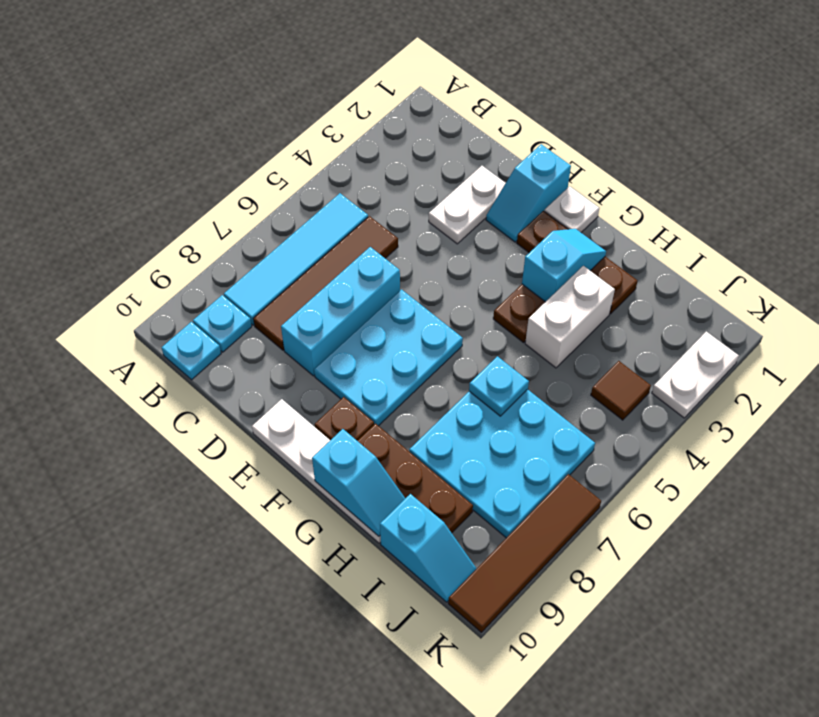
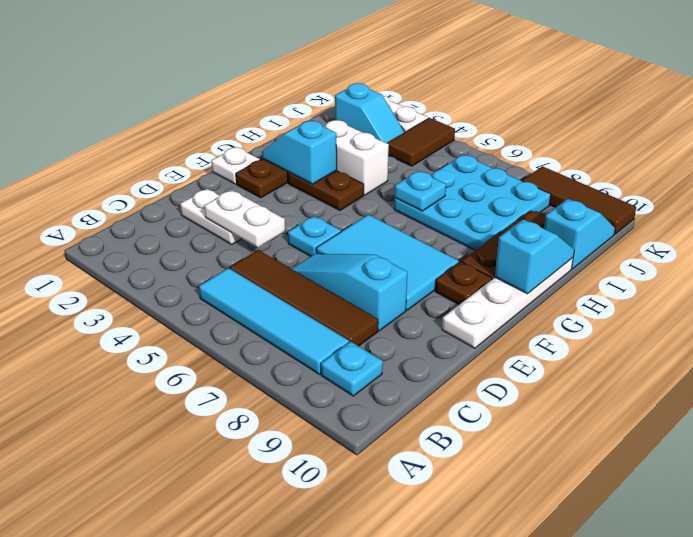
cyan 1x1 plate [162,322,221,380] -> cyan 1x1 plate moved to [288,216,341,257]
none -> white 1x2 plate [204,190,285,248]
cyan 1x3 brick [281,247,400,376] -> cyan 1x3 slope [292,254,407,331]
cyan 1x2 slope [486,144,571,242] -> cyan 1x2 slope moved to [335,83,404,143]
cyan 2x3 plate [314,290,463,426] -> cyan 2x3 tile [316,215,459,310]
brown 1x1 tile [591,361,651,420] -> brown 1x2 tile [387,118,455,166]
brown 1x4 tile [448,474,601,632] -> brown 1x3 tile [522,166,636,234]

